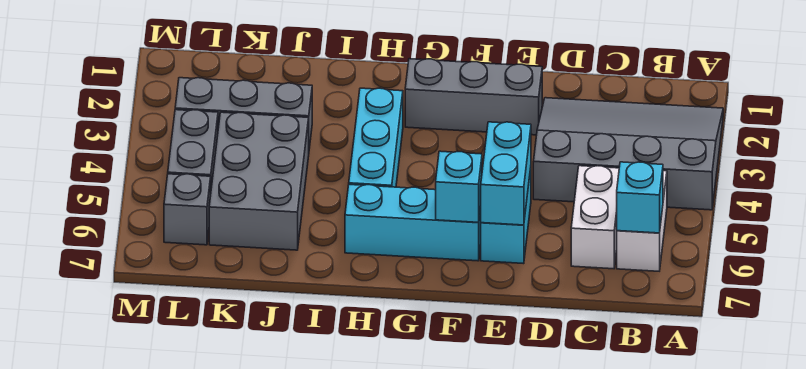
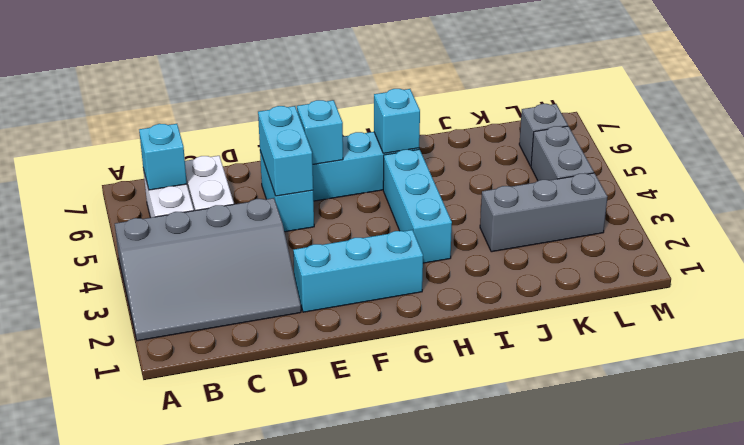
grey 1x3 brick [405,59,542,135] -> cyan 1x3 brick [293,230,423,312]
none -> cyan 1x1 brick [374,89,420,153]
grey 2x3 brick [209,112,309,250] -> none

